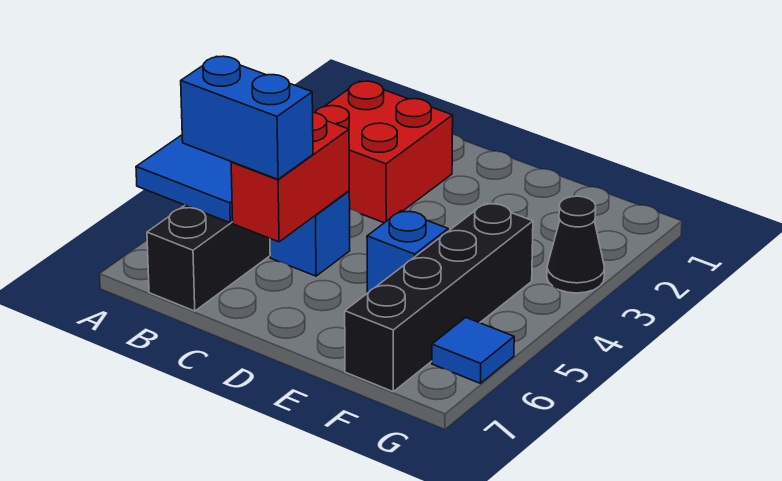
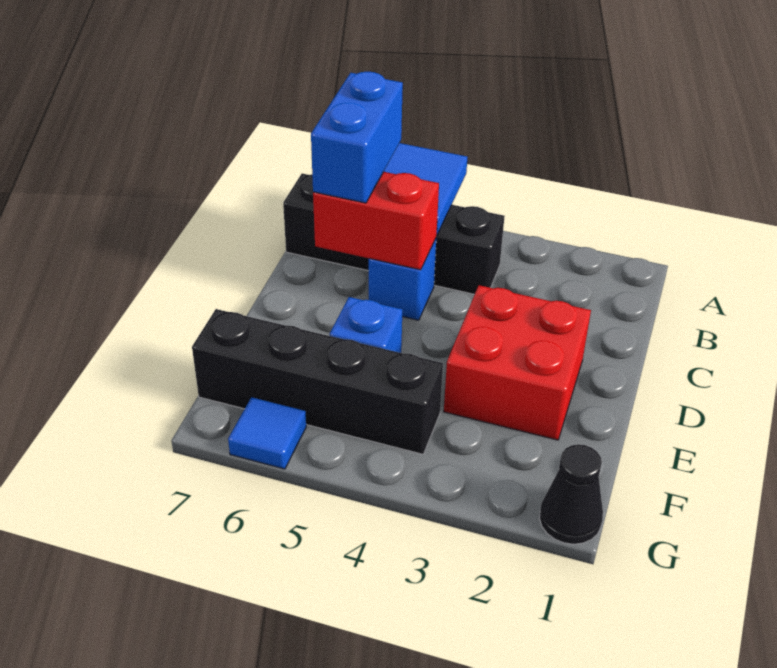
red 2x2 brick [315,81,453,223] -> red 2x2 brick moved to [444,285,591,440]
black 1x1 cone [547,196,605,293] -> black 1x1 cone moved to [540,444,603,544]

